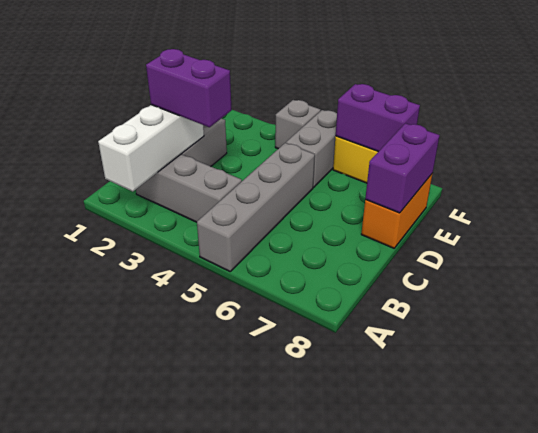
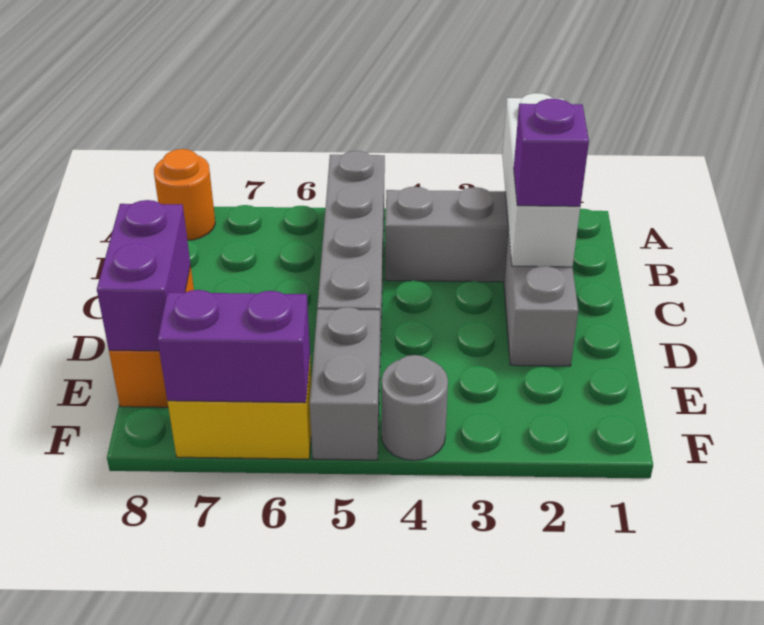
none -> orange 1x1 round brick [154,149,215,240]
purple 1x2 brick [146,49,232,127] -> purple 1x1 brick [514,99,589,206]
grey 1x1 brick [275,100,321,149] -> grey 1x1 round brick [382,355,448,460]

